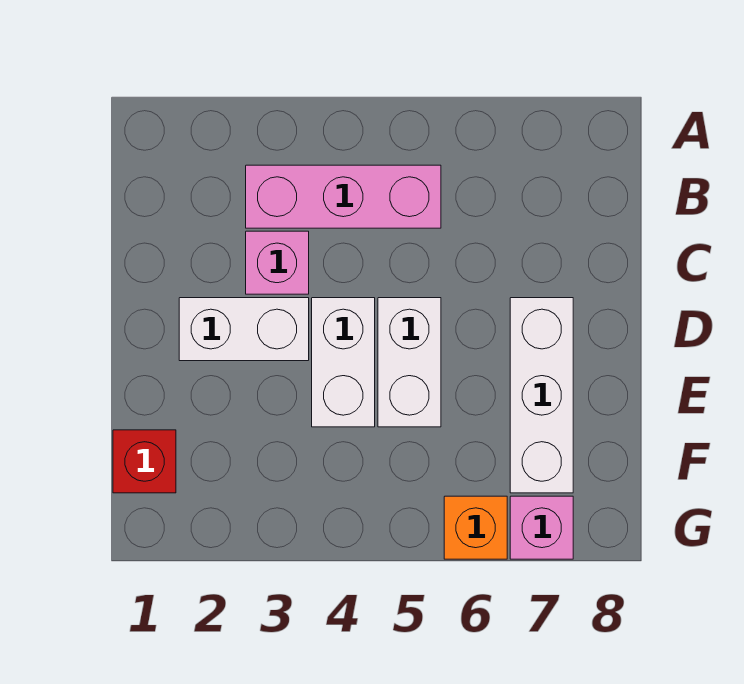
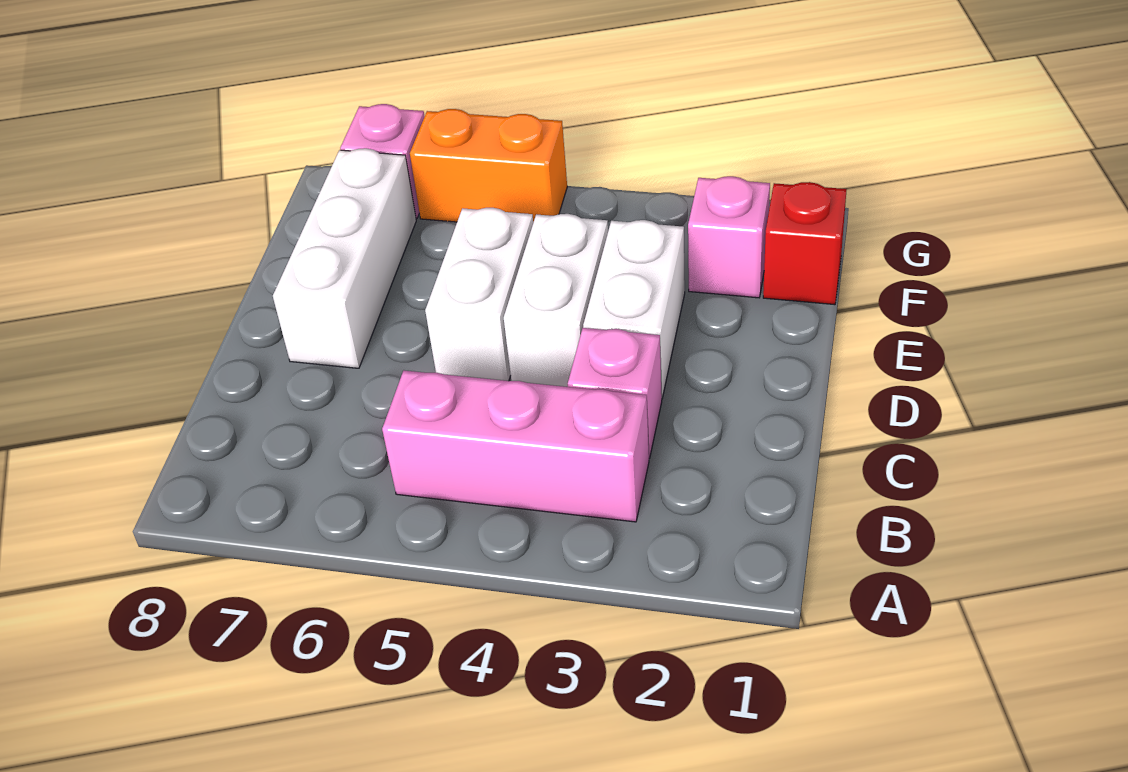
white 1x2 brick [179,298,309,361] -> white 1x2 brick turned to [583,220,685,398]
none -> pink 1x1 brick [688,176,770,298]
orange 1x1 brick [444,496,507,559] -> orange 1x2 brick [410,109,567,222]

